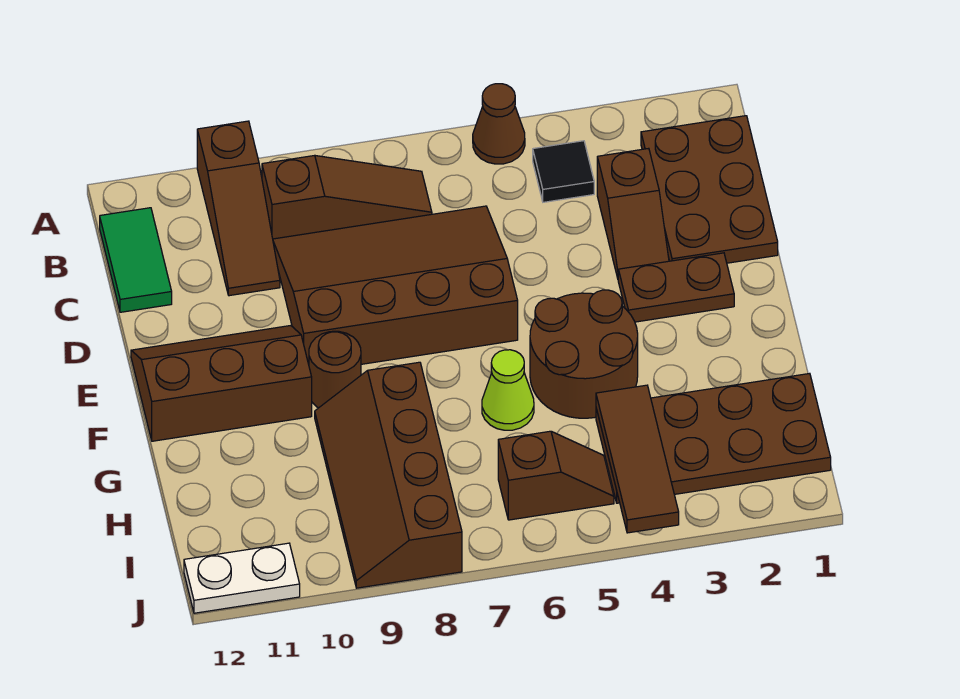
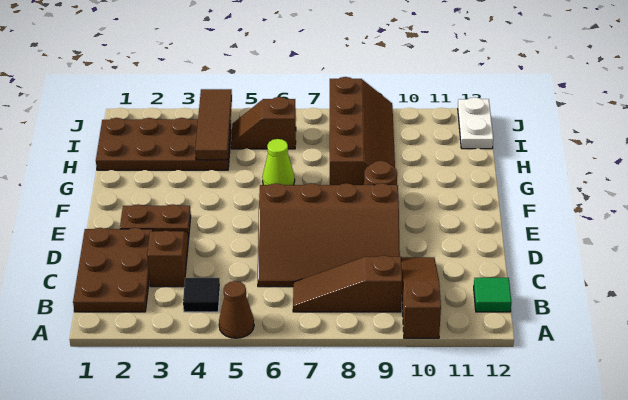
green 1x2 tile [100,208,172,312] -> green 1x1 tile [474,278,512,312]
brown 2x3 slope [131,326,312,441] -> none
brown 2x2 round brick [530,290,638,418] -> none
white 1x2 plate [184,543,300,613] -> white 1x2 plate turned to [458,97,493,149]

